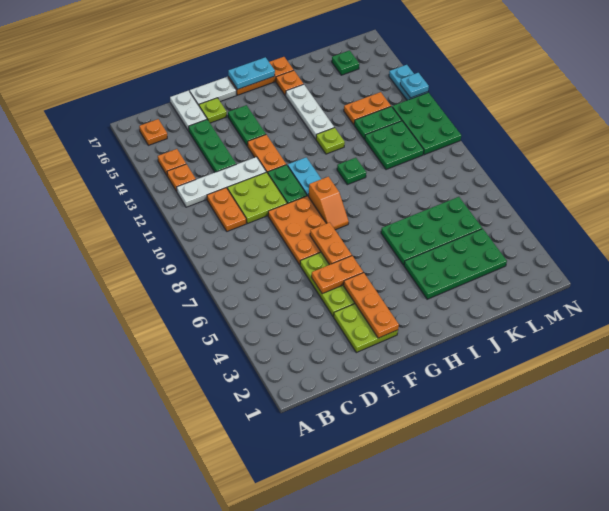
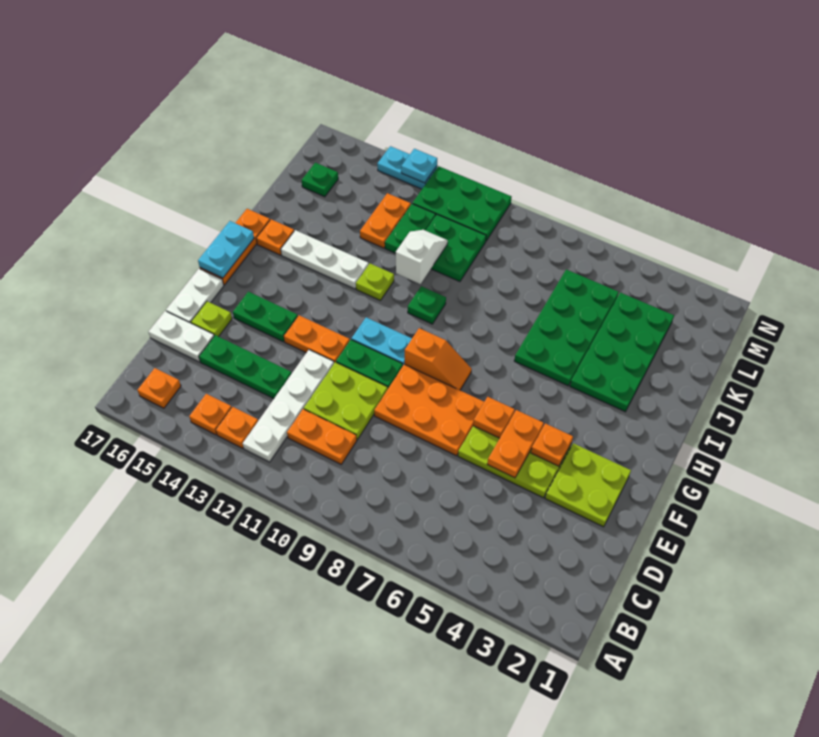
orange 1x3 plate [344,273,399,338] -> orange 1x1 plate [531,423,573,466]
orange 1x2 plate [310,222,352,265] -> orange 1x1 plate [473,397,515,438]
none -> white 1x2 slope [396,230,448,284]

